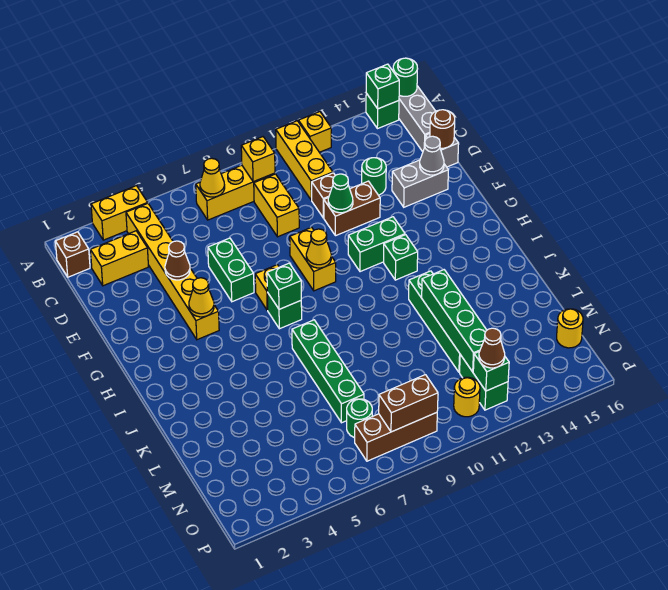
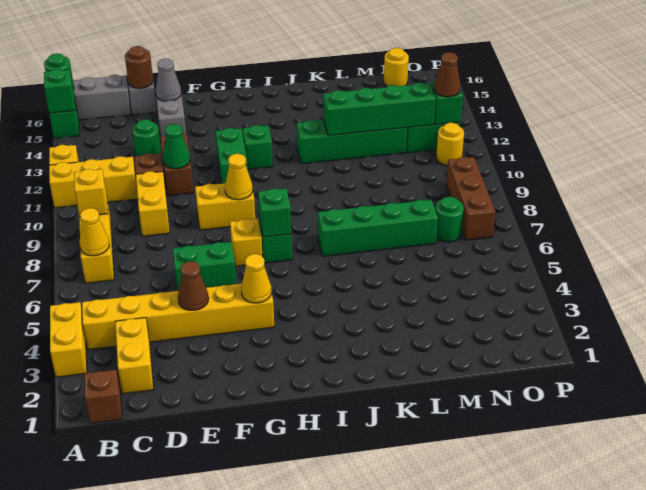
yellow 1x2 brick [254,174,299,237] -> yellow 1x2 brick turned to [136,171,170,236]
brown 1x2 brick [379,375,438,432] -> none

